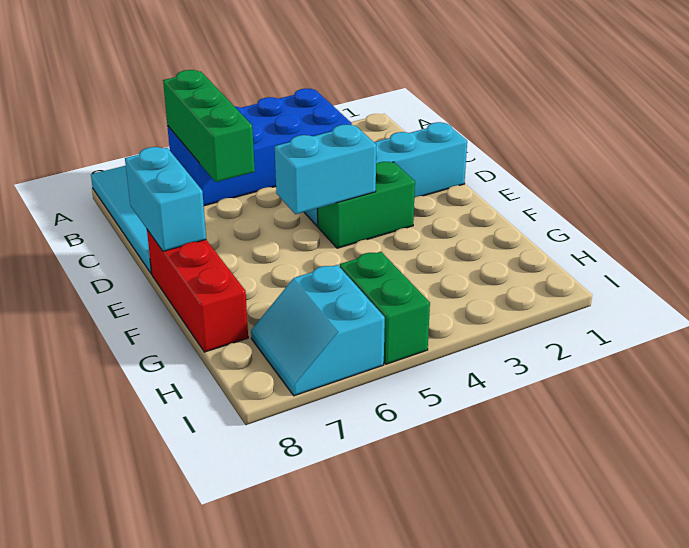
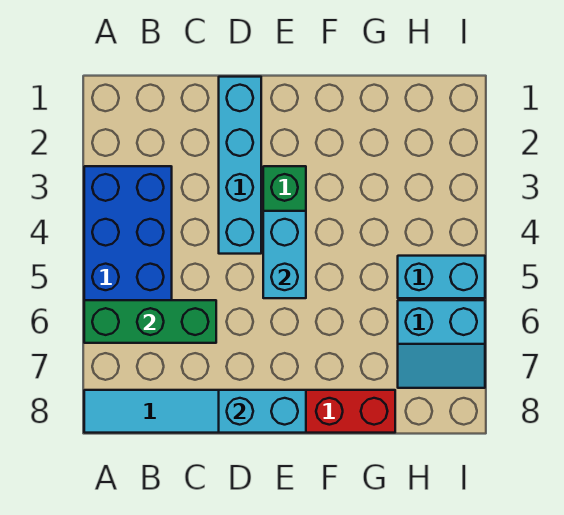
green 1x2 brick [340,252,430,364] -> cyan 1x2 brick [398,256,485,298]

